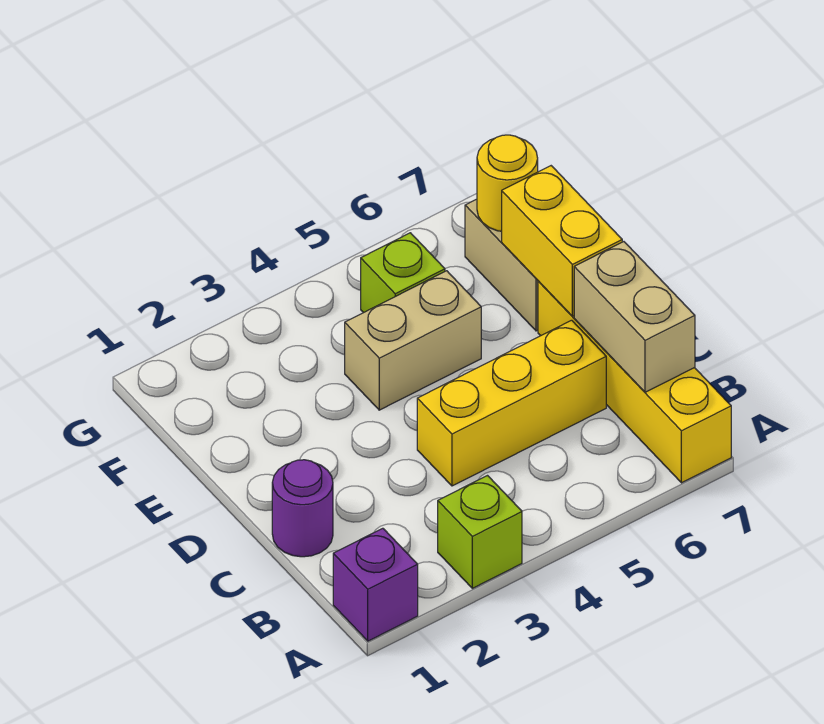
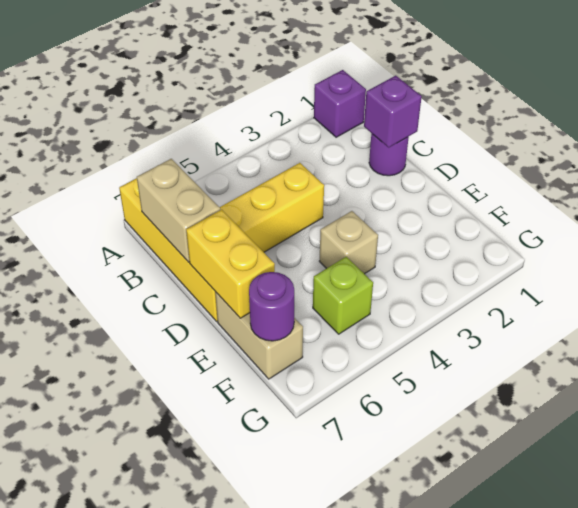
lime 1x1 brick [438,476,522,588] -> none
none -> purple 1x1 brick [364,76,422,147]
tan 1x2 brick [345,271,481,410] -> tan 1x1 brick [319,211,378,274]
yellow 1x1 round brick [477,135,538,231] -> purple 1x1 round brick [249,272,294,341]

